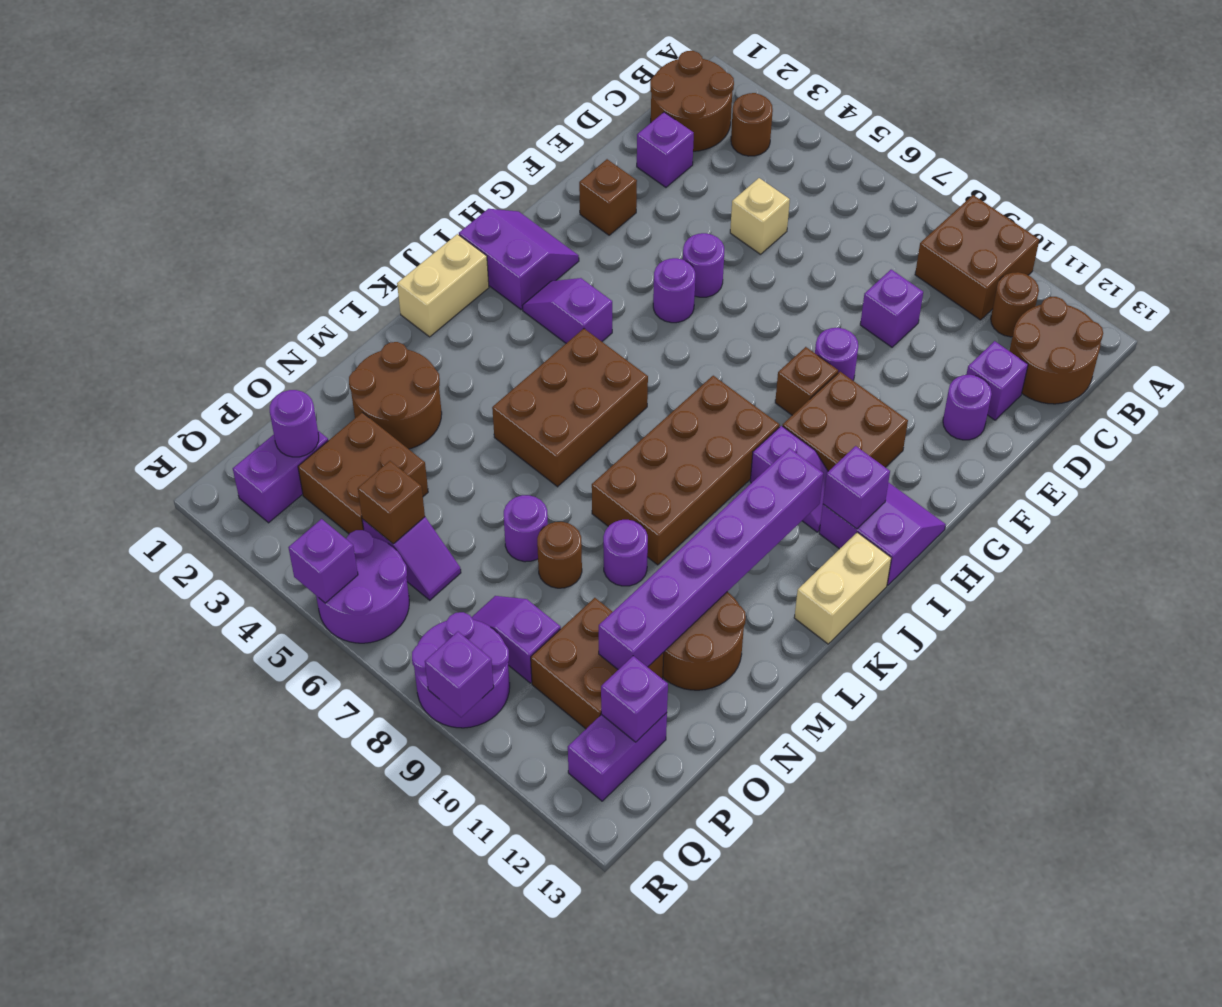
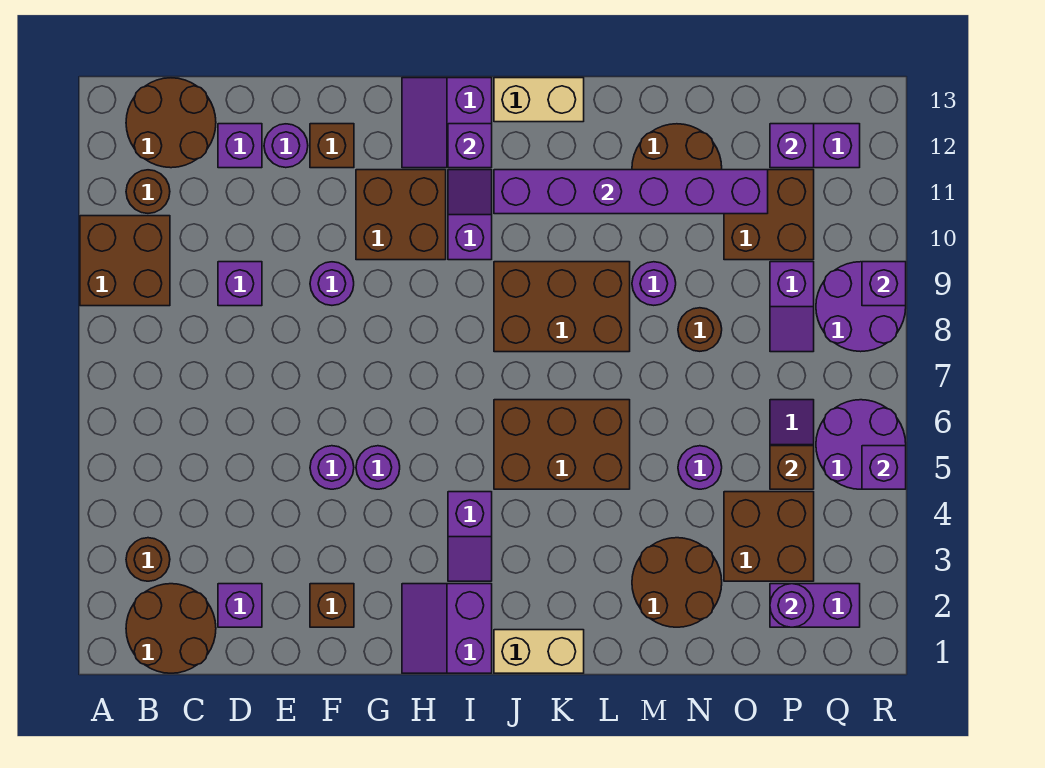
tan 1x1 brick [730,178,790,254] -> none
brown 1x1 brick [775,347,838,415] -> brown 1x1 brick moved to [310,124,354,168]
brown 2x4 brick [592,376,780,565] -> brown 2x3 brick [494,262,630,352]
purple 1x1 round brick [504,495,548,562] -> purple 1x1 round brick moved to [678,446,722,489]

